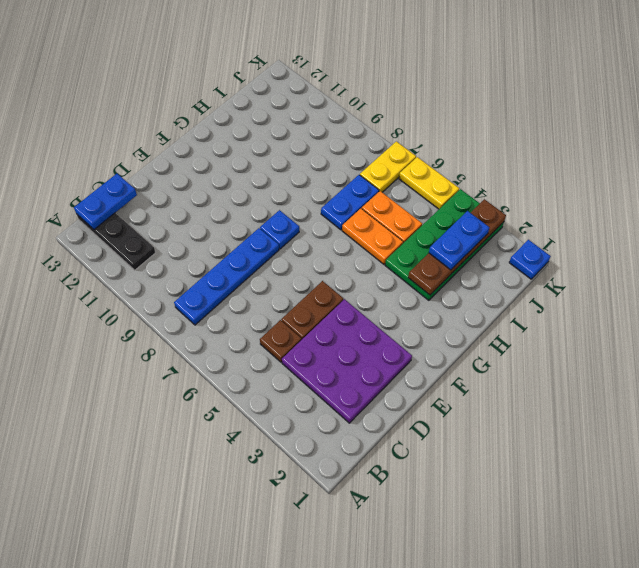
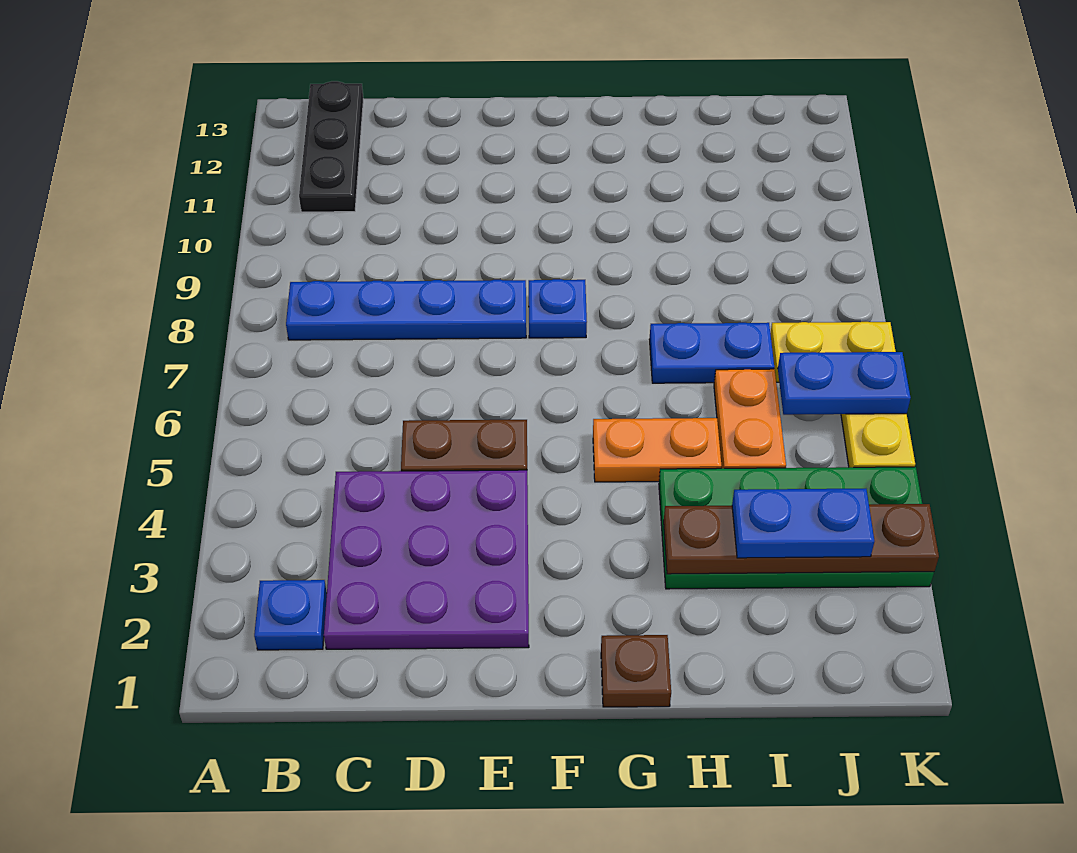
blue 1x2 plate [74,174,137,229] -> blue 1x2 plate moved to [778,352,911,415]
brown 1x1 plate [260,320,301,362] -> brown 1x1 plate moved to [601,635,671,707]
orange 1x2 plate [342,209,403,264] -> orange 1x2 plate turned to [593,418,721,482]
blue 1x1 plate [509,240,551,279] -> blue 1x1 plate moved to [254,580,327,650]

